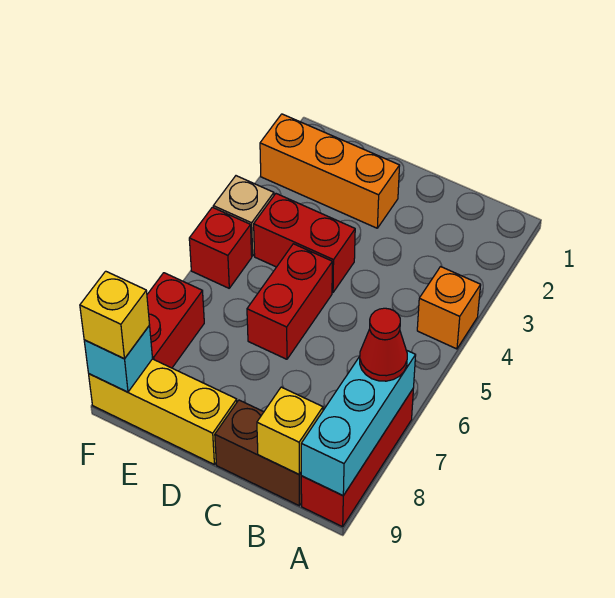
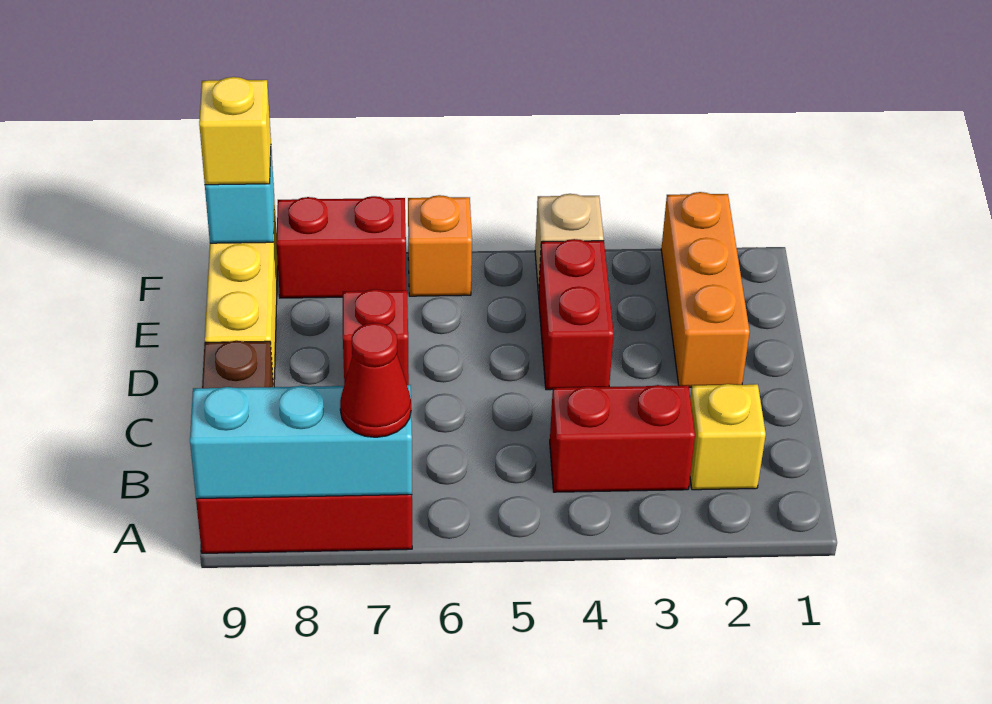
orange 1x1 brick [417,267,481,349] -> orange 1x1 brick moved to [408,195,472,296]
yellow 1x1 brick [257,387,323,474] -> yellow 1x1 brick moved to [690,384,766,490]
red 1x2 brick [247,244,332,359] -> red 1x2 brick moved to [550,385,695,492]
red 1x1 brick [189,207,252,288] -> red 1x1 brick moved to [343,289,409,385]

